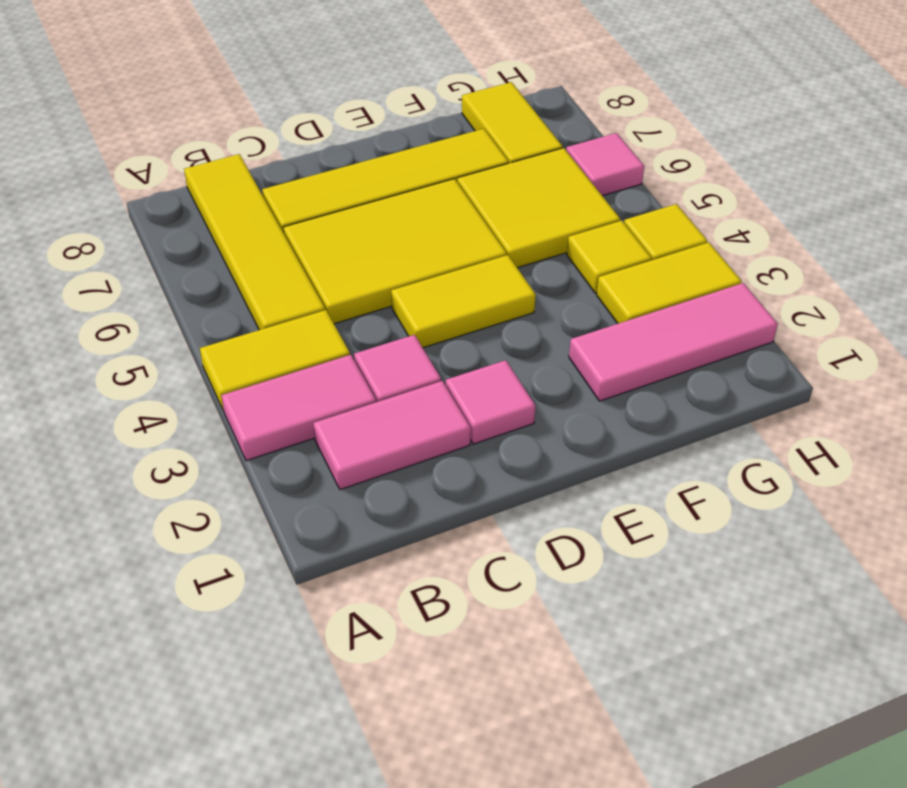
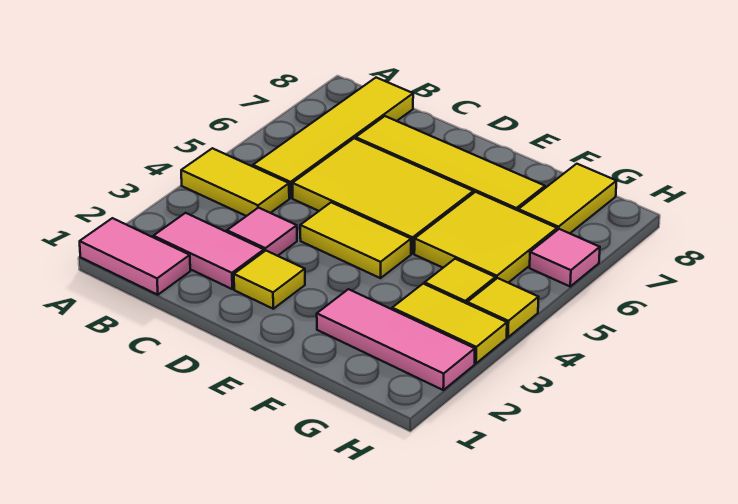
pink 1x2 tile [221,355,376,461] -> pink 1x2 tile moved to [80,218,190,295]
pink 1x1 tile [446,360,535,444] -> yellow 1x1 tile [234,251,305,309]

